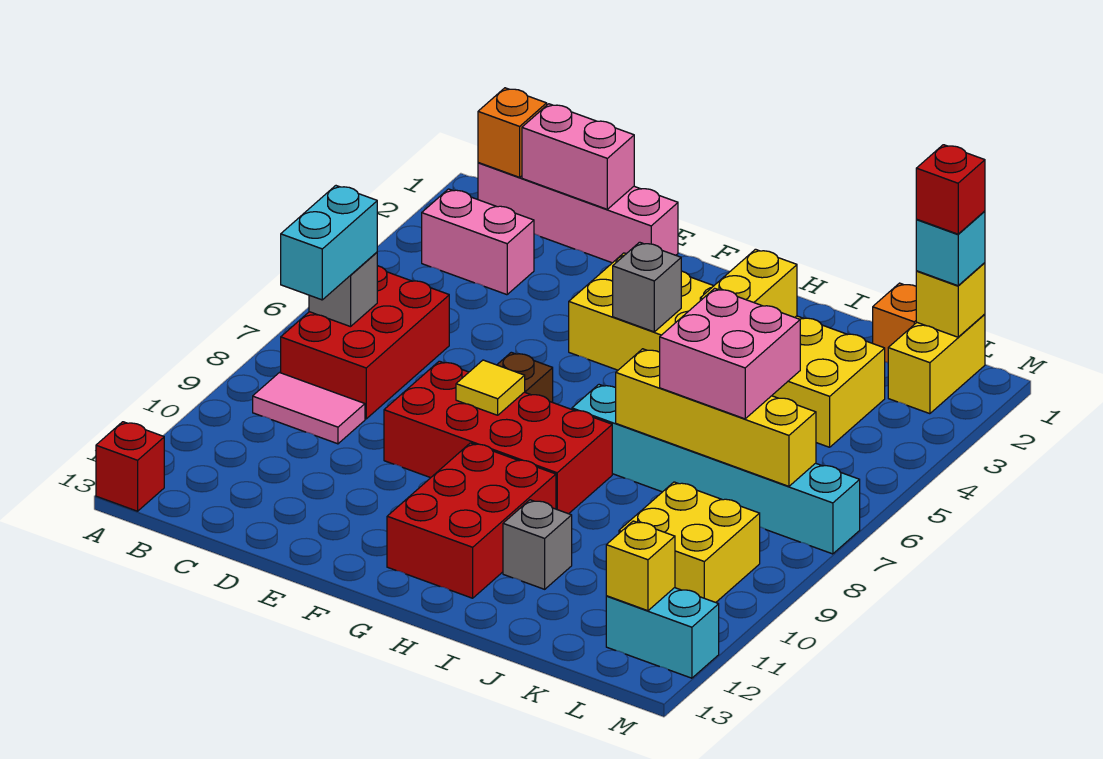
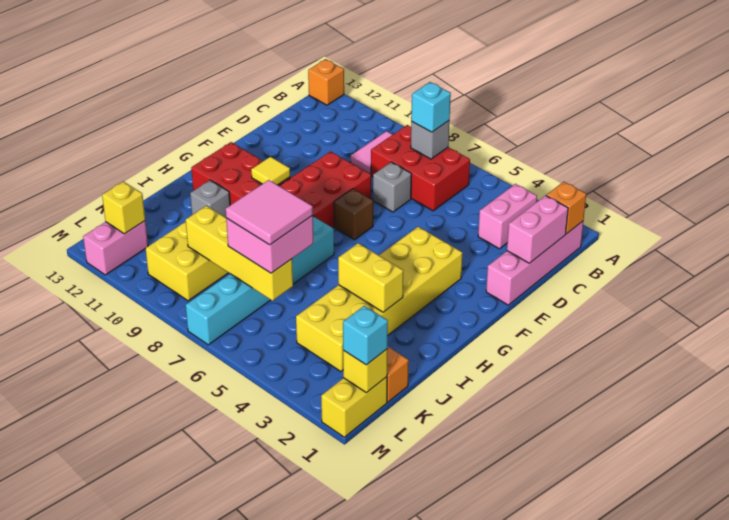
red 1x1 brick [96,422,164,511] -> orange 1x1 brick [308,59,344,105]
cyan 1x2 brick [281,186,377,300] -> cyan 1x1 brick [411,82,451,132]
yellow 1x1 tile [456,360,525,415] -> yellow 1x1 tile moved to [251,157,290,185]
grey 1x1 brick [613,242,681,332] -> grey 1x1 brick moved to [373,162,412,212]
yellow 1x4 brick [616,349,816,486] -> yellow 1x4 brick turned to [186,206,293,301]
none -> pink 2x2 tile [226,180,313,245]
yellow 1x2 brick [888,314,985,414] -> yellow 1x2 brick turned to [321,377,387,437]
red 1x1 brick [916,145,985,234] -> none
cyan 1x2 brick [606,588,719,678] -> pink 1x2 brick [83,221,148,275]

